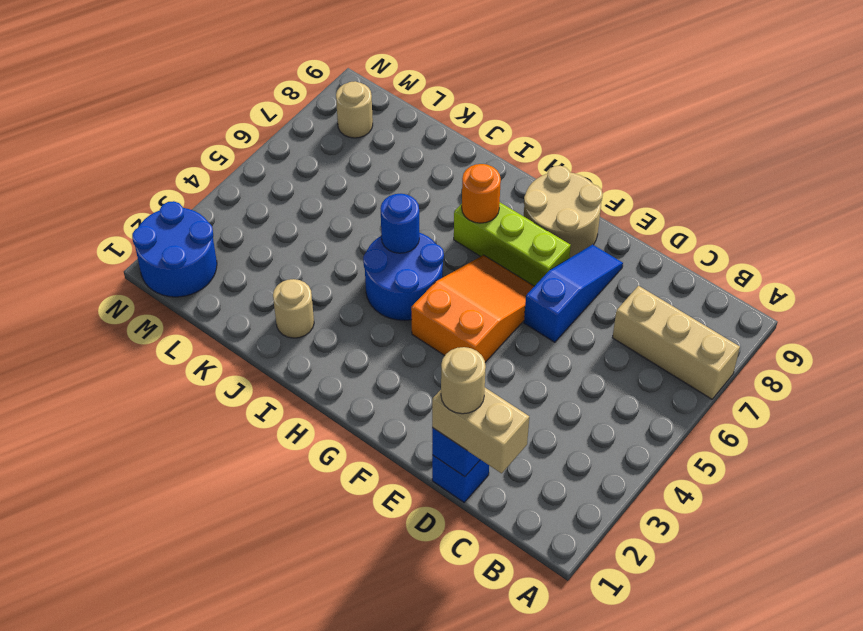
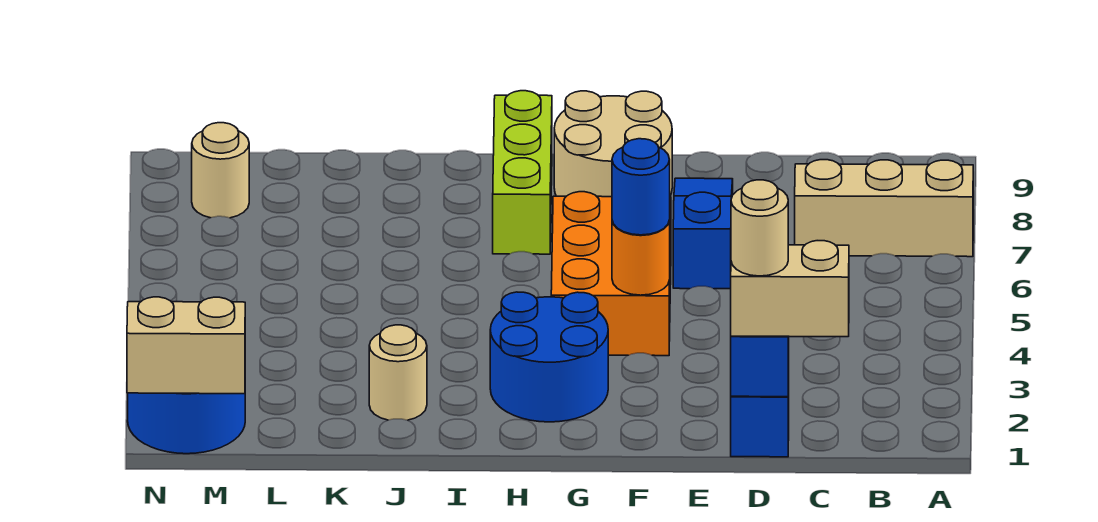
orange 2x3 slope [411,255,534,362] -> orange 2x3 brick [551,192,671,356]
lime 1x3 brick [454,203,571,286] -> lime 1x3 brick turned to [493,91,552,254]
blue 2x2 round brick [363,233,444,320] -> blue 2x2 round brick moved to [490,292,608,422]
orange 1x1 round brick [462,164,501,223] -> orange 1x1 round brick moved to [612,220,670,295]
blue 1x1 round brick [380,194,419,253] -> blue 1x1 round brick moved to [612,139,670,235]
none -> tan 1x2 brick [127,297,245,394]

